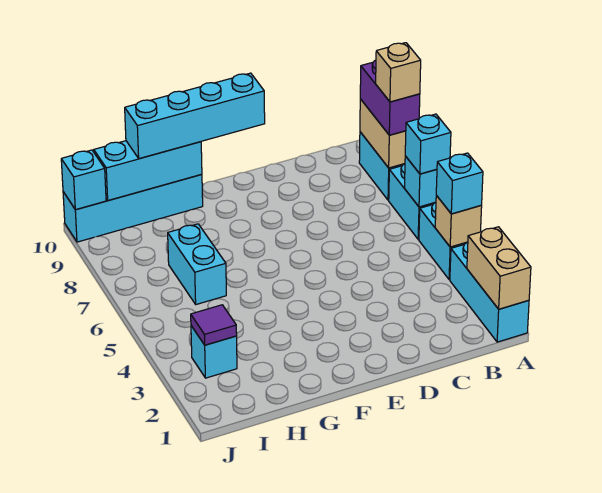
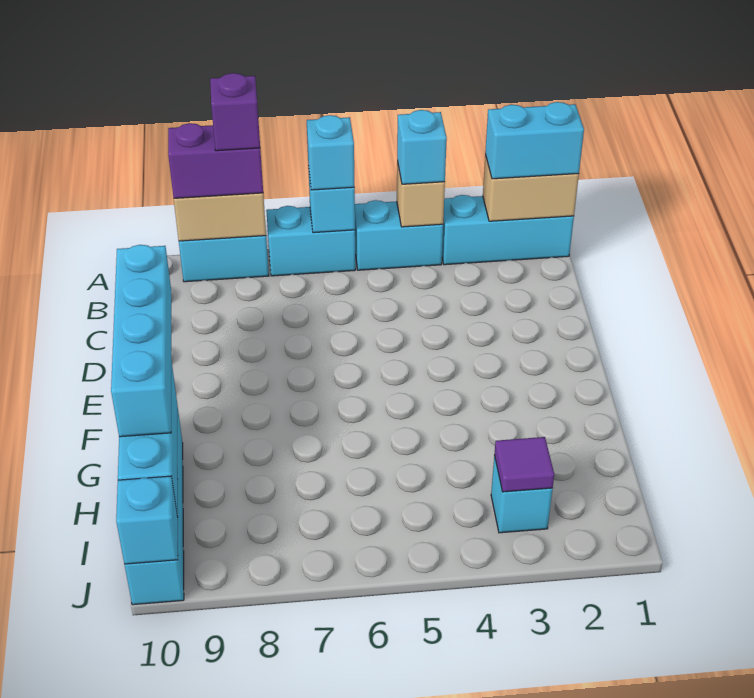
tan 1x1 brick [376,43,421,102] -> purple 1x1 brick [210,73,260,151]
cyan 1x2 brick [168,224,226,304] -> cyan 1x2 brick moved to [485,102,584,179]

